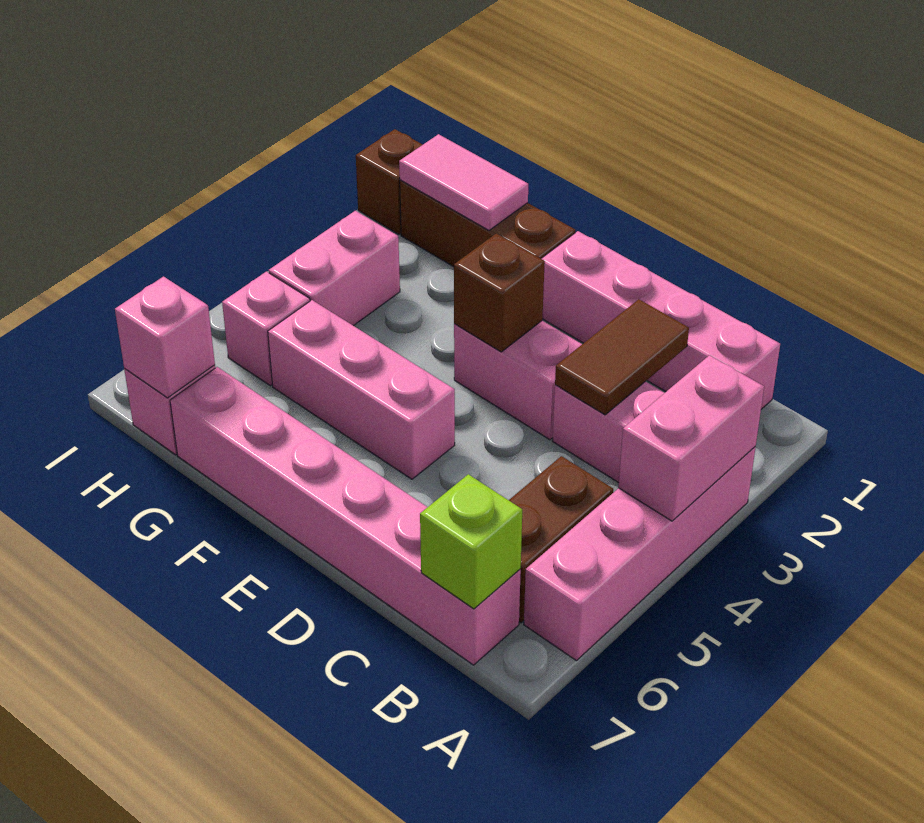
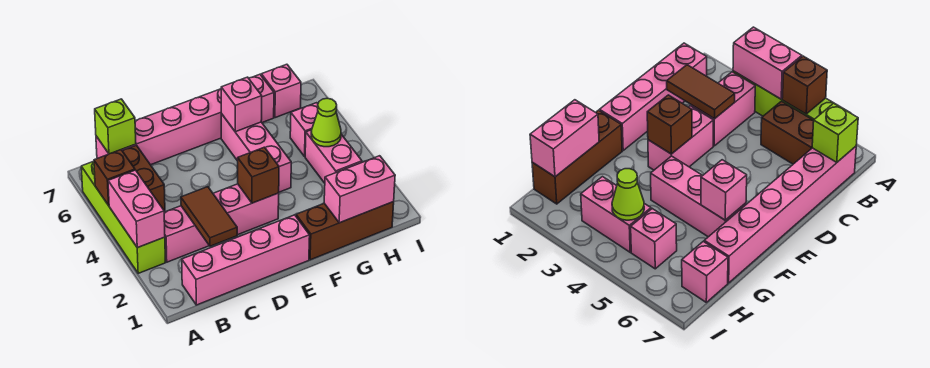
pink 1x4 brick [524,447,756,661] -> lime 1x4 brick [81,161,166,273]
pink 1x3 brick [268,300,455,479] -> pink 1x3 brick turned to [221,114,291,192]
pink 1x2 tile [399,134,528,230] -> pink 1x2 brick [324,156,395,223]
none -> lime 1x1 cone [311,98,341,147]
pink 1x1 brick [115,277,215,398] -> pink 1x1 brick moved to [221,77,262,132]
brown 1x1 brick [356,129,423,234] -> brown 1x1 brick moved to [94,150,135,205]

